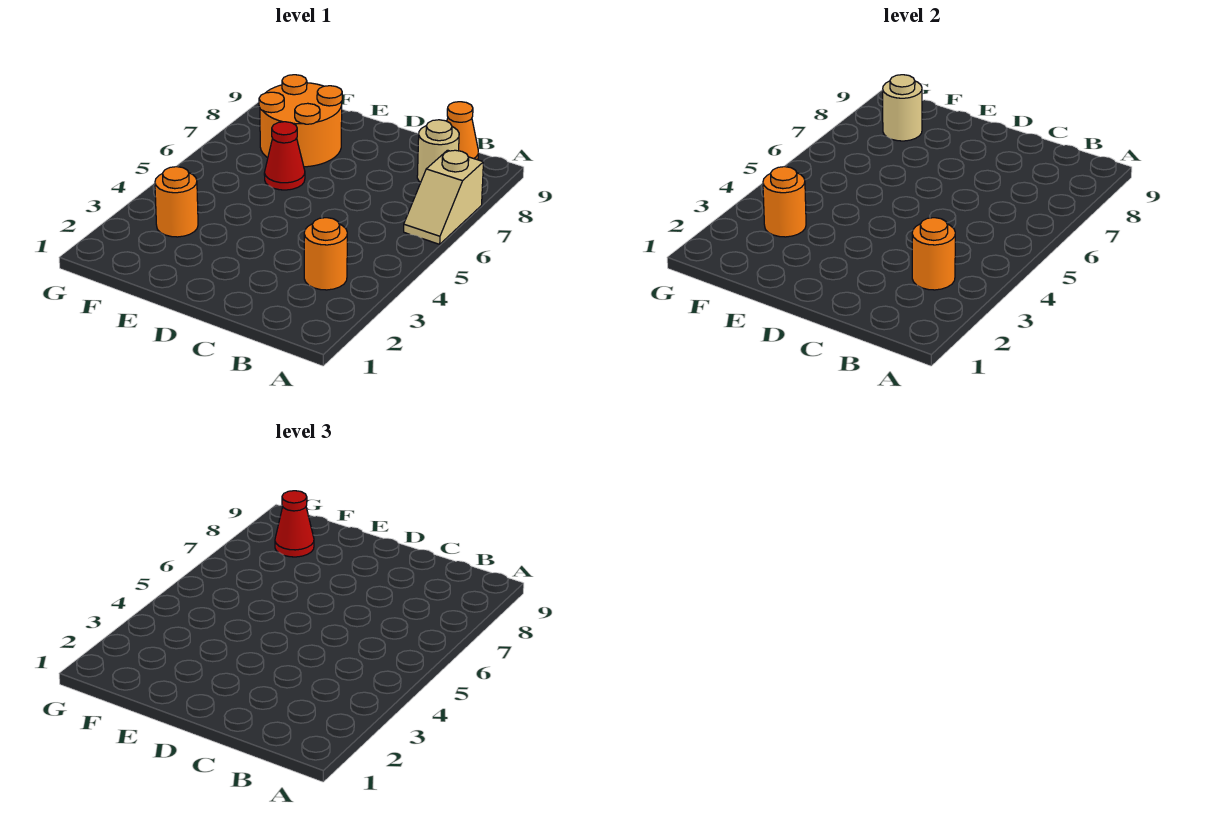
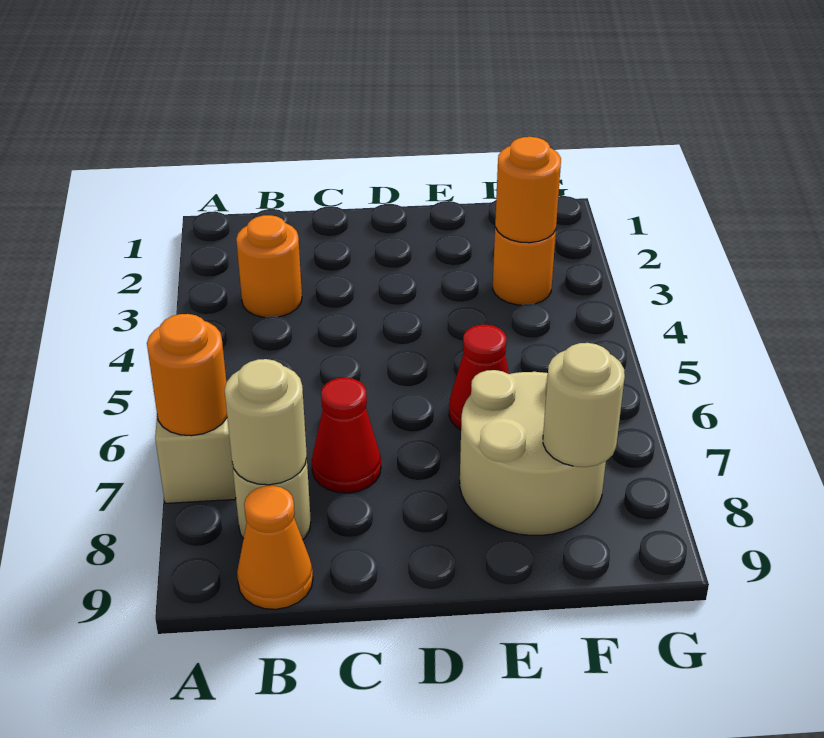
orange 1x1 round brick [912,218,955,290] -> orange 1x1 round brick moved to [147,314,227,436]
none -> tan 1x1 round brick [225,359,307,485]
orange 2x2 round brick [259,75,342,167] -> tan 2x2 round brick [460,370,606,535]
red 1x1 cone [275,491,314,557] -> red 1x1 cone moved to [312,378,381,493]

